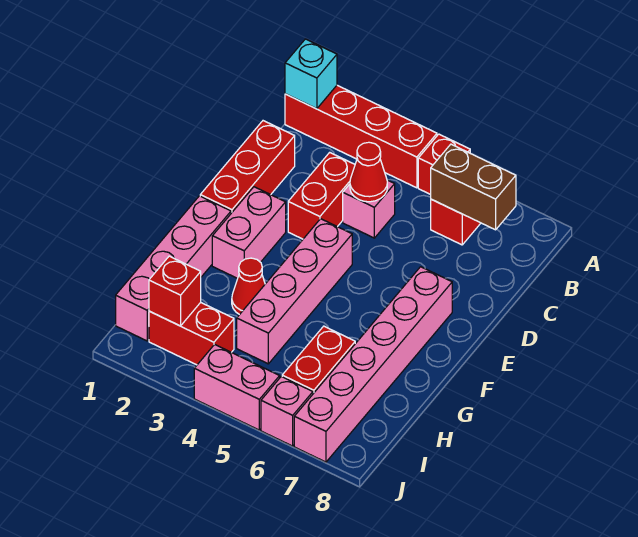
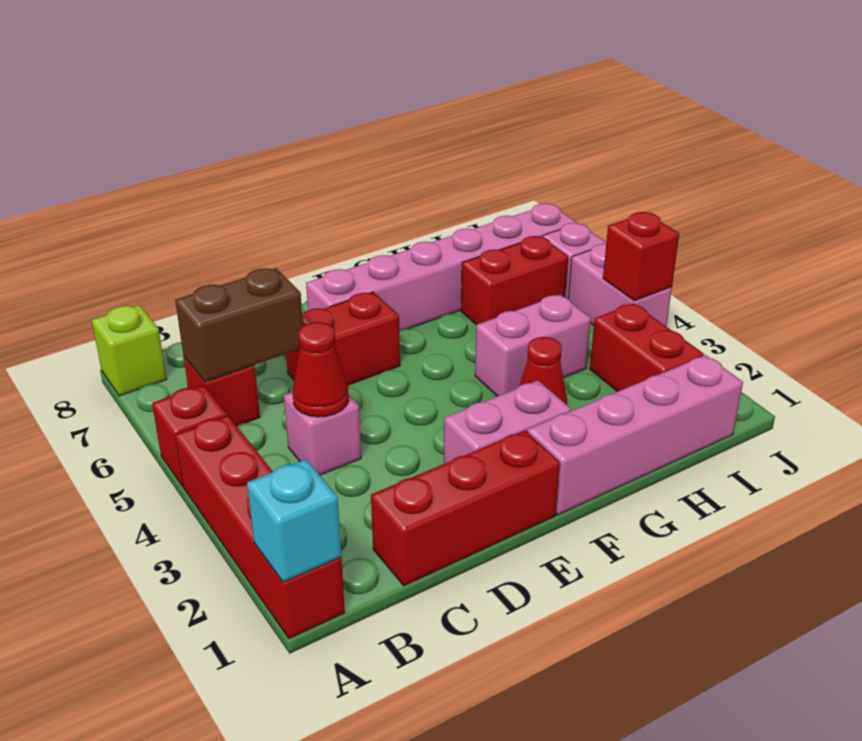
none -> lime 1x1 brick [92,305,167,396]
brown 1x2 brick [431,144,516,230] -> brown 1x2 brick turned to [175,268,303,382]
red 1x2 brick [288,152,355,239] -> red 1x2 brick moved to [286,292,400,385]
pink 1x4 brick [237,219,352,364] -> pink 1x2 brick [475,295,591,396]
red 1x1 brick [149,256,201,326] -> red 1x1 brick moved to [603,212,679,301]

